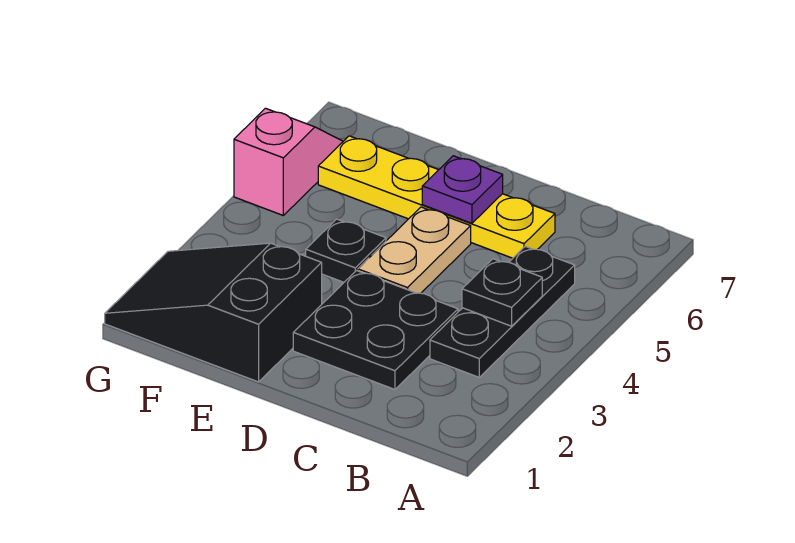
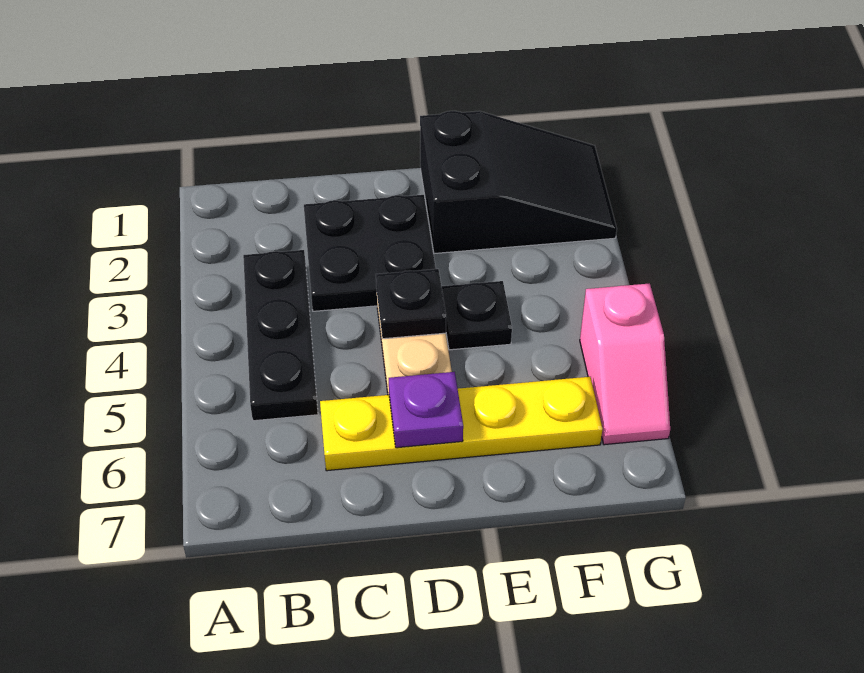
black 1x1 plate [462,259,542,326] -> black 1x1 plate moved to [376,269,446,339]

